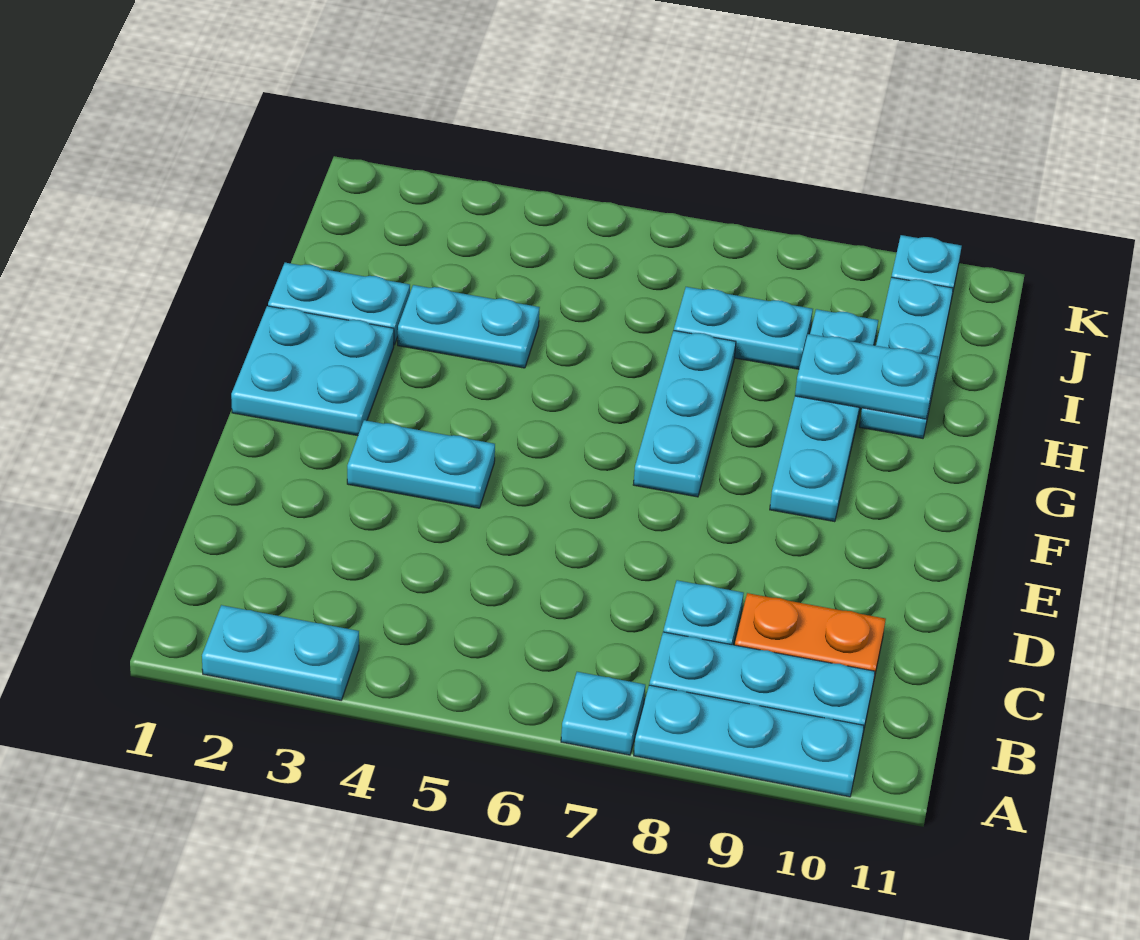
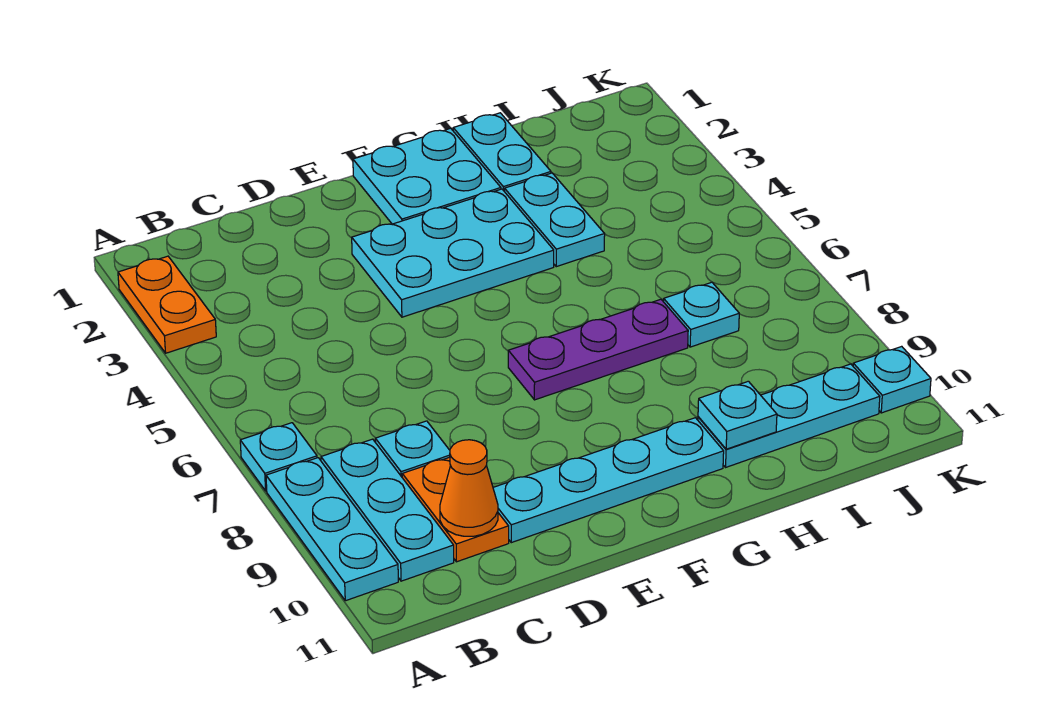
cyan 1x2 plate [202,605,359,700] -> orange 1x2 plate [118,256,216,353]
none -> orange 1x1 cone [440,440,498,536]
cyan 1x2 plate [347,420,495,508] -> cyan 2x3 plate [352,189,554,317]
cyan 1x3 plate [633,331,736,497] -> purple 1x3 plate [508,299,688,400]
cyan 1x4 plate [770,309,878,522] -> cyan 1x4 plate moved to [493,418,724,543]
cyan 1x2 plate [795,334,938,419] -> cyan 1x1 plate [698,381,777,449]
cyan 1x2 plate [674,287,813,369] -> cyan 1x1 plate [664,282,739,347]

